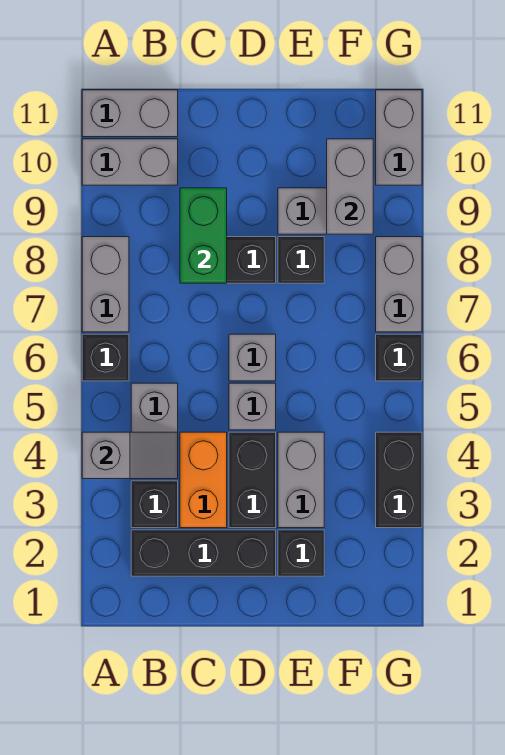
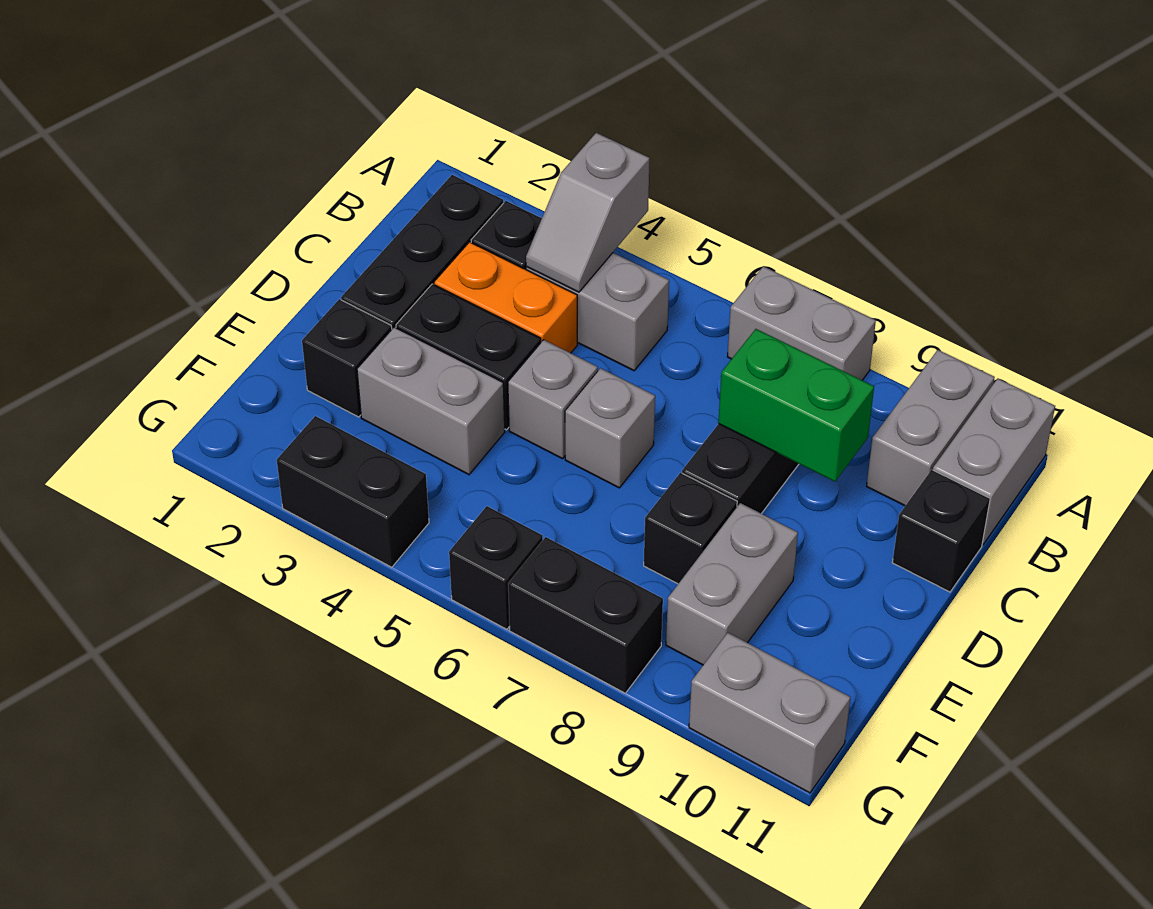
black 1x1 brick [82,334,129,381] -> black 1x1 brick moved to [892,470,990,592]
grey 1x2 brick [327,139,373,234] -> none
grey 1x2 brick [376,237,422,332] -> black 1x2 brick [508,537,663,693]

